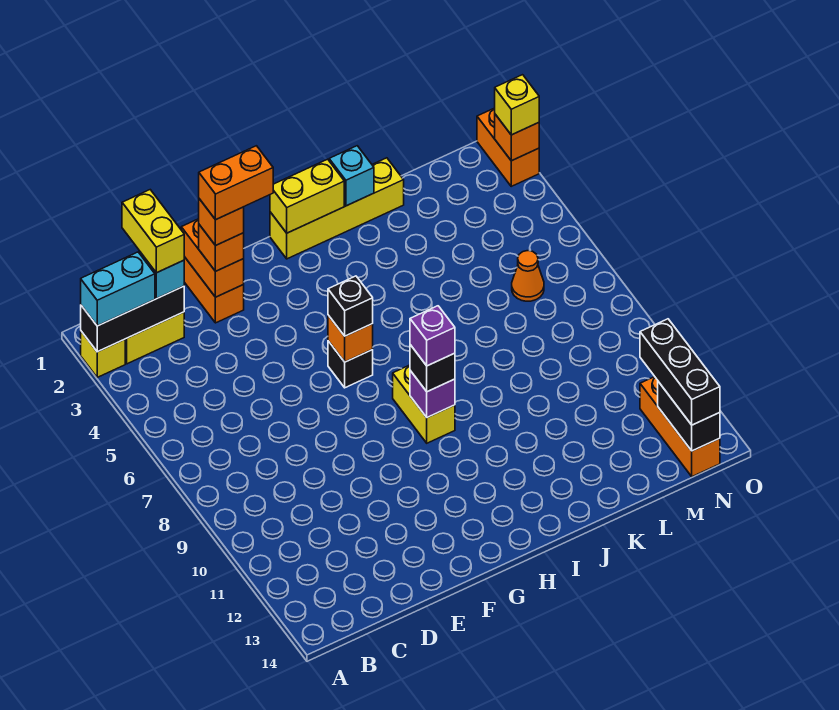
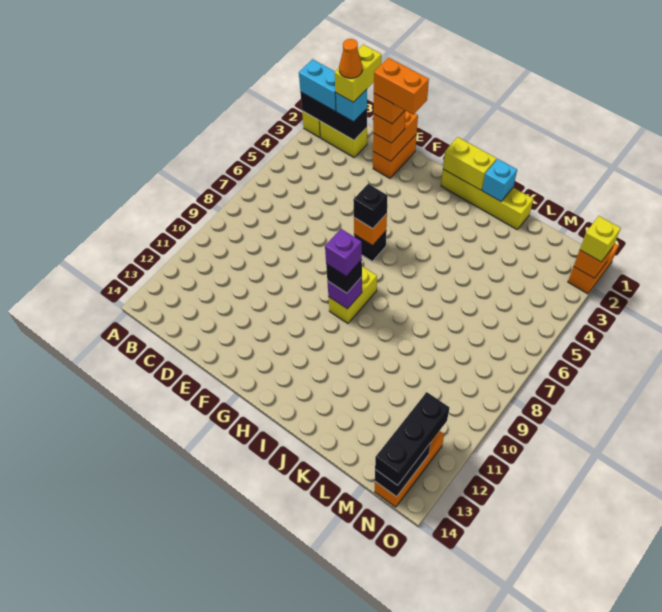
orange 1x1 cone [512,251,544,301] -> orange 1x1 cone moved to [339,39,362,78]

